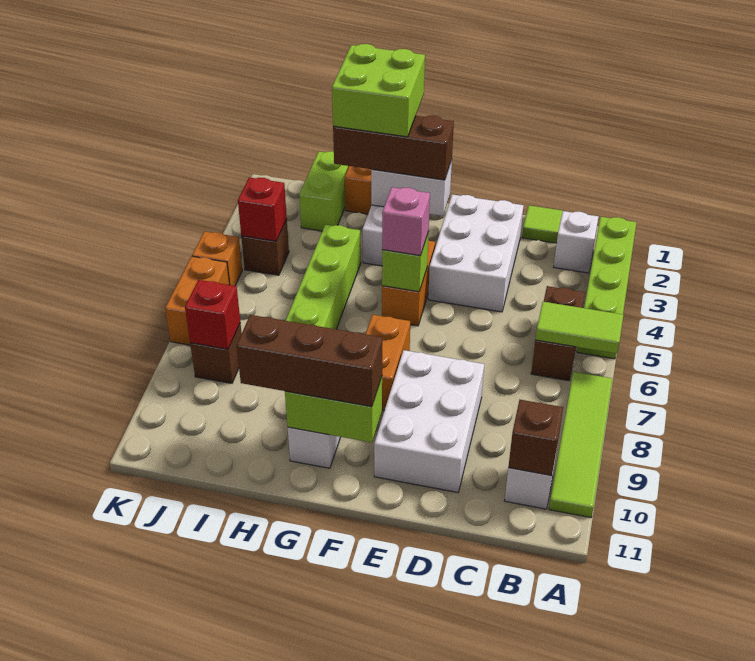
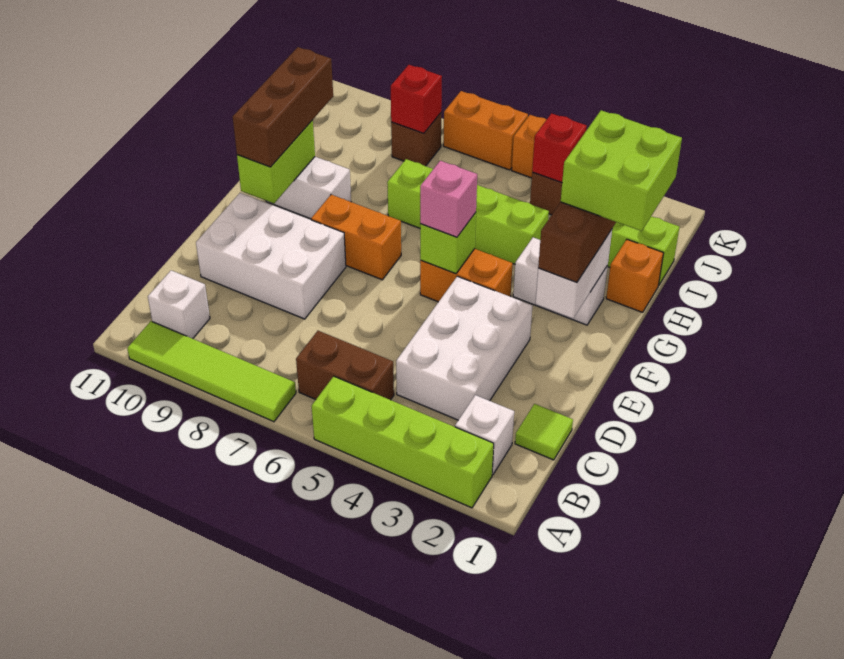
lime 1x2 tile [535,302,623,354] -> none
brown 1x1 brick [508,400,563,476] -> none
white 2x3 brick [428,194,524,312] -> white 2x3 brick turned to [396,276,533,420]

